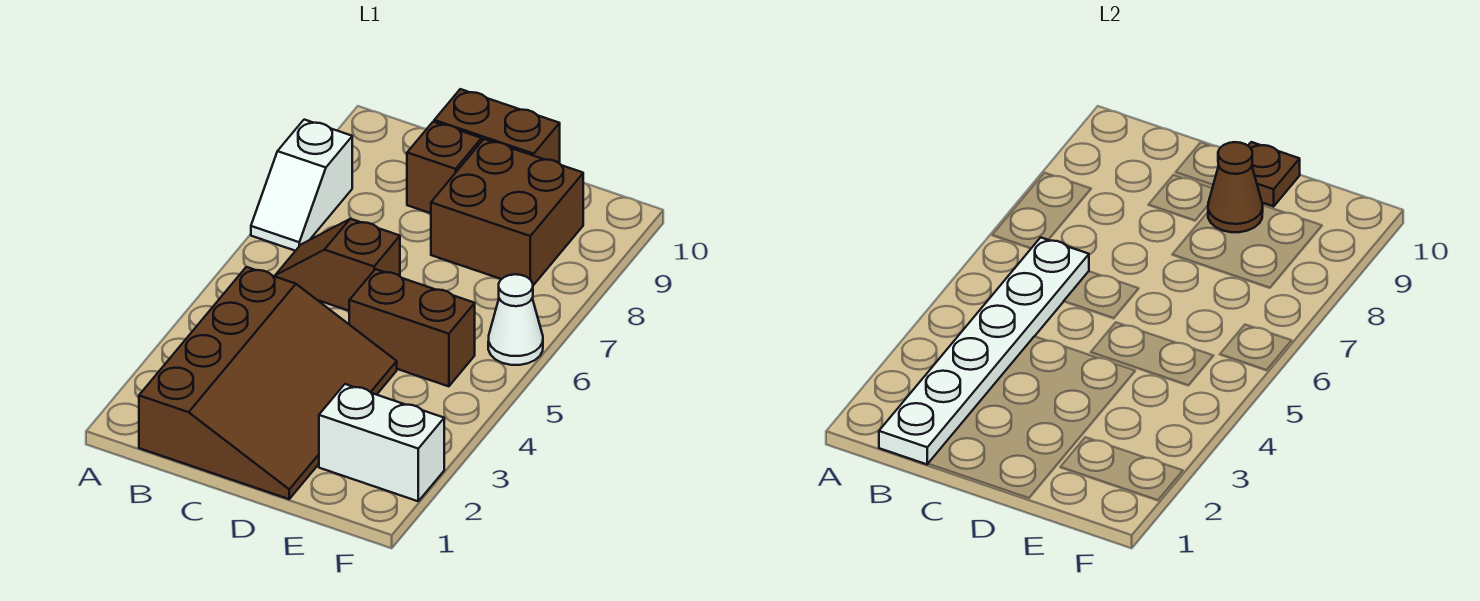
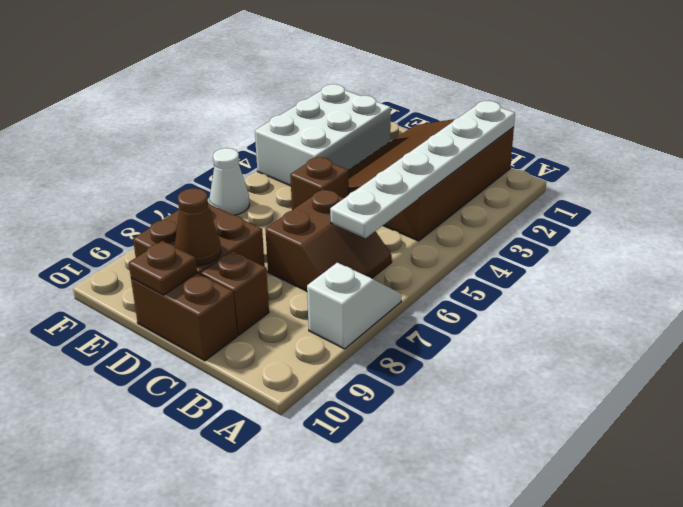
brown 1x2 slope [275,219,400,311] -> brown 2x2 slope [265,189,392,291]
brown 1x2 brick [349,269,475,386] -> brown 1x1 brick [290,157,349,210]
white 1x2 brick [319,384,444,501] -> white 2x3 brick [255,84,391,186]

